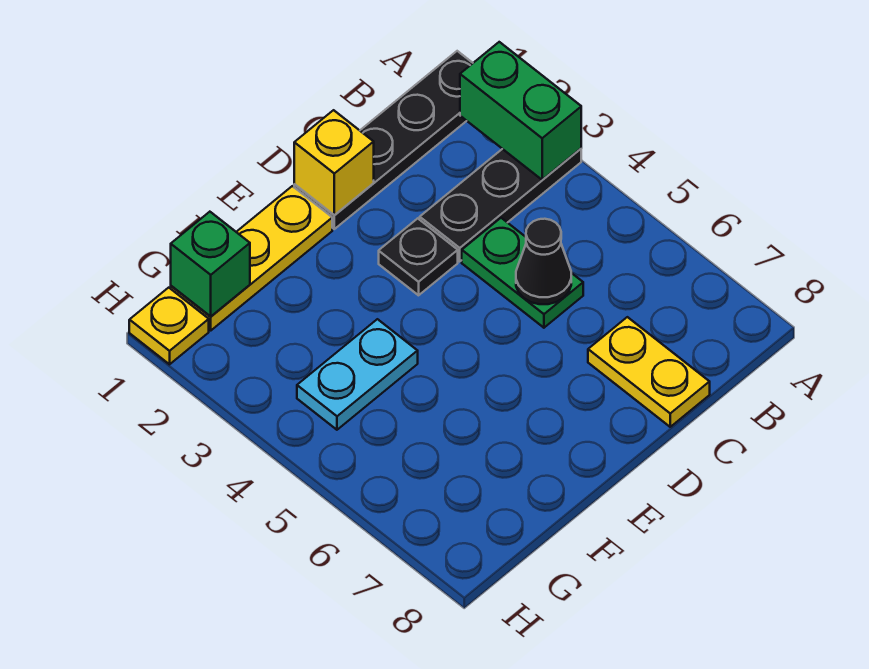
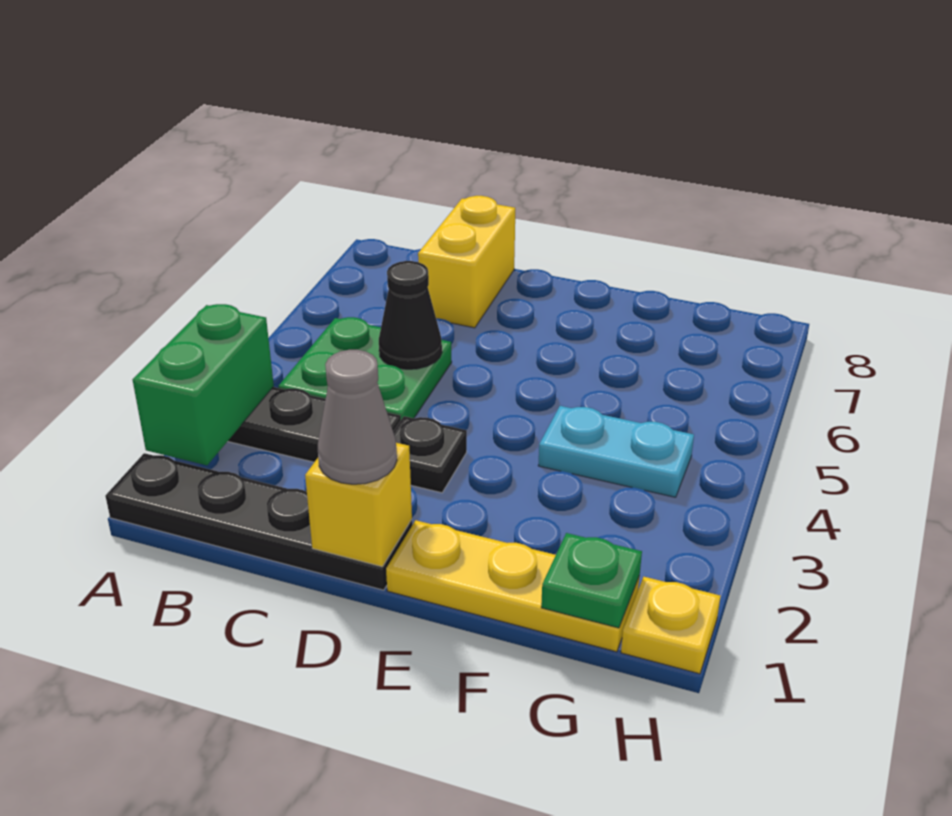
green 1x2 plate [462,218,583,328] -> green 2x2 plate [278,317,452,419]
yellow 1x2 plate [588,317,710,427] -> yellow 1x2 brick [418,196,515,328]
none -> grey 1x1 cone [318,350,397,484]
green 1x1 brick [171,212,250,317] -> green 1x1 plate [541,533,642,628]

